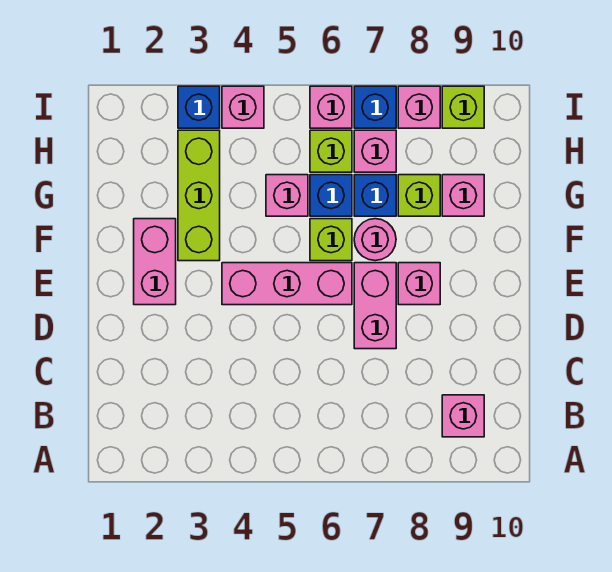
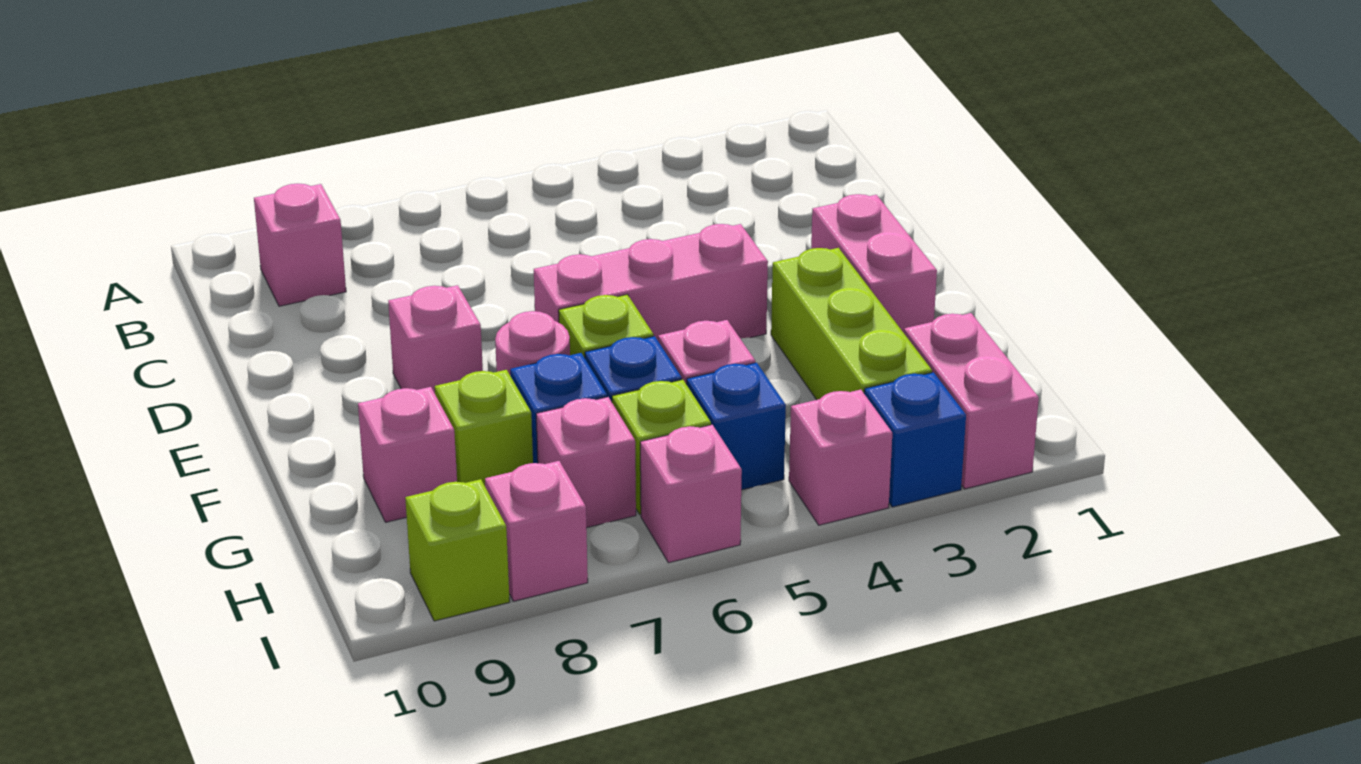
pink 1x2 brick [354,263,396,349] -> pink 1x2 brick moved to [904,313,1039,489]
blue 1x1 brick [354,86,396,128] -> blue 1x1 brick moved to [687,363,786,490]

